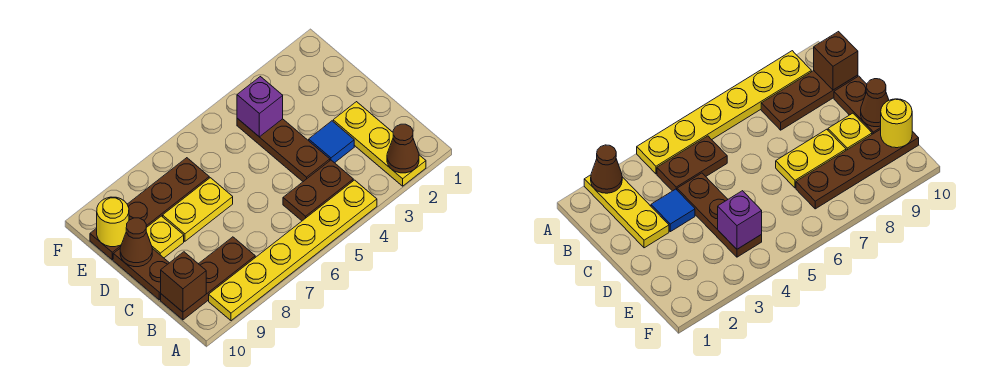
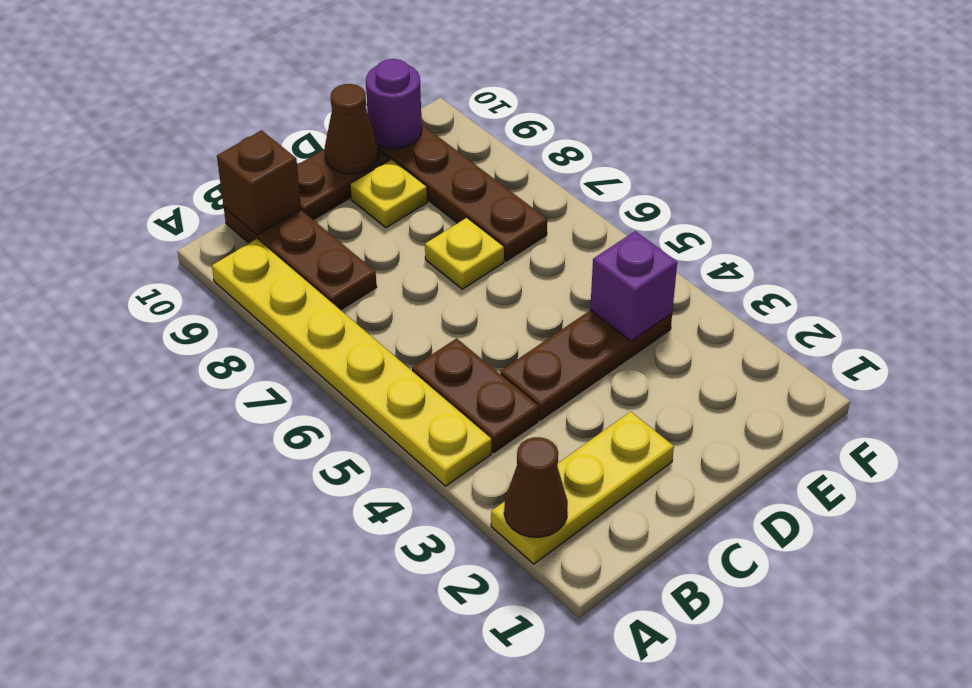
blue 1x1 tile [309,121,354,163] -> none
yellow 1x2 plate [163,178,233,241] -> yellow 1x1 plate [425,218,504,289]
yellow 1x1 round brick [97,197,129,247] -> purple 1x1 round brick [366,59,422,148]

